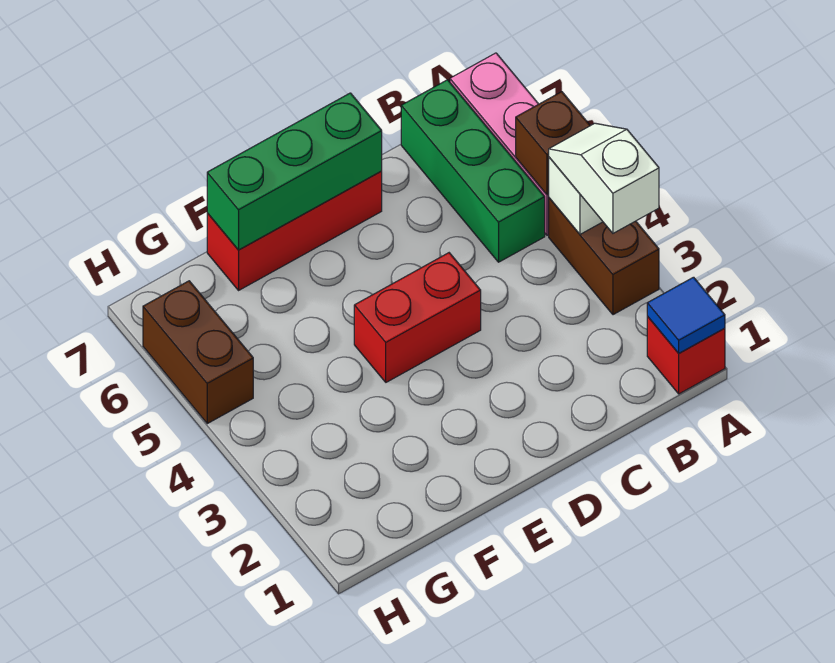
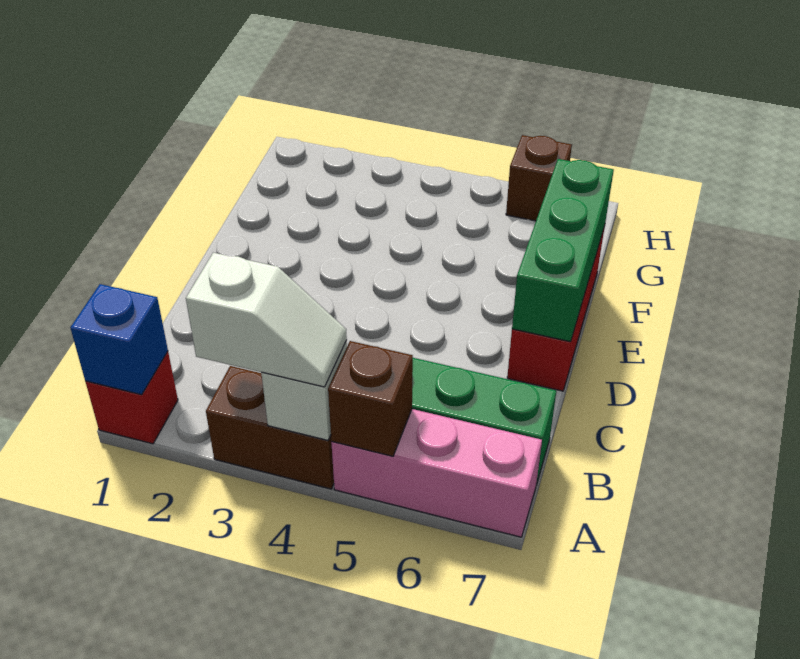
blue 1x1 tile [647,277,725,353] -> blue 1x1 brick [70,284,168,395]
red 1x2 brick [354,253,481,382] -> none
brown 1x2 brick [143,281,253,424] -> brown 1x1 brick [506,135,572,221]

